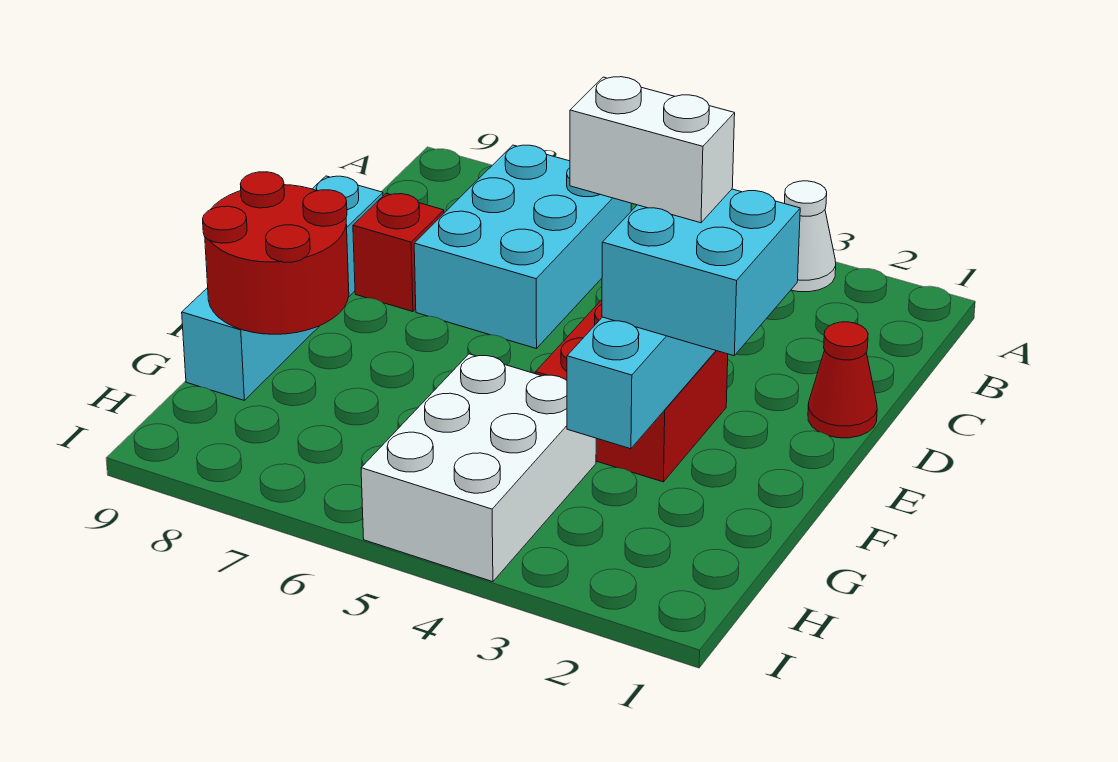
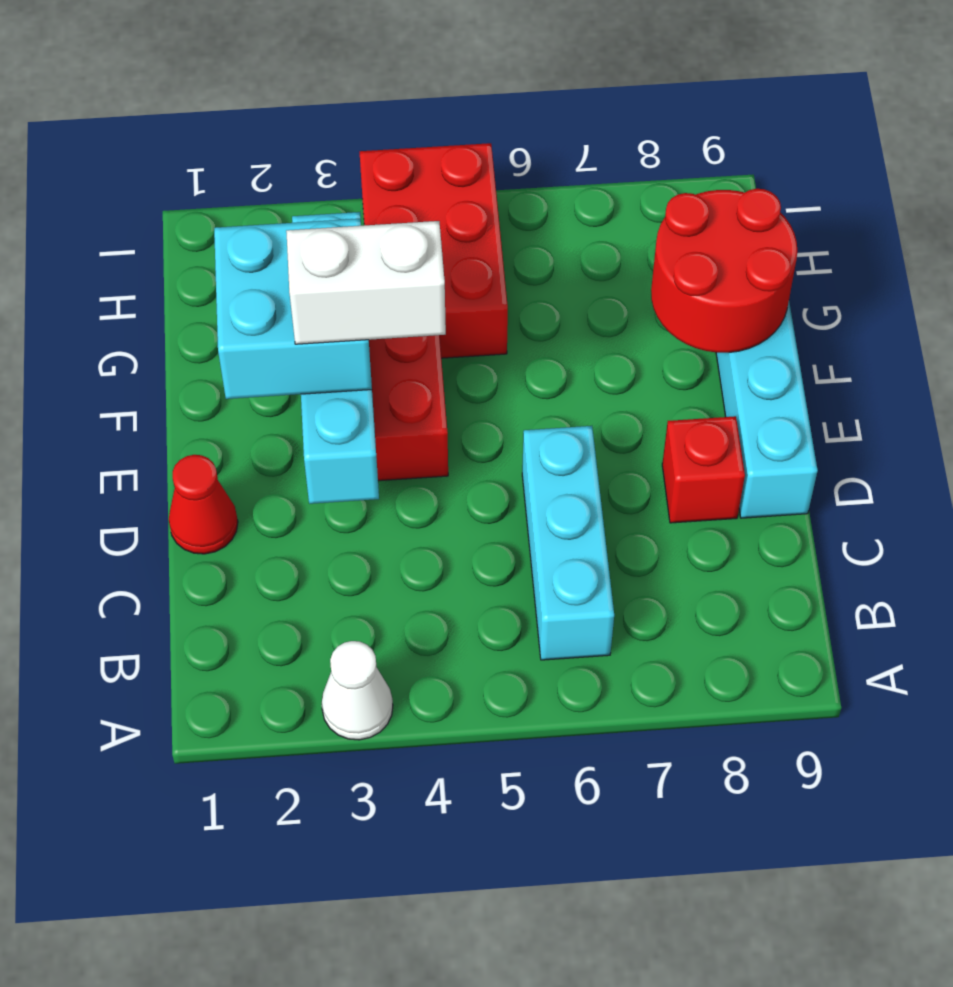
cyan 2x3 brick [414,145,631,349] -> cyan 1x3 brick [522,426,614,660]
white 2x3 brick [361,354,596,582] -> red 2x3 brick [360,143,508,358]

